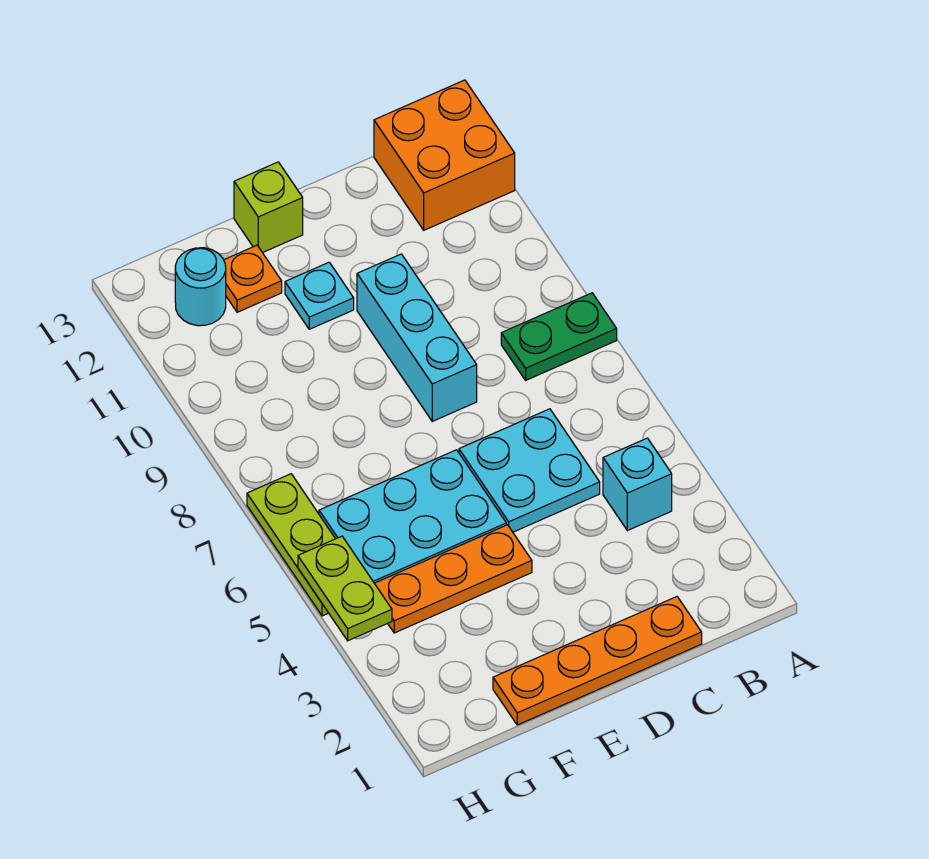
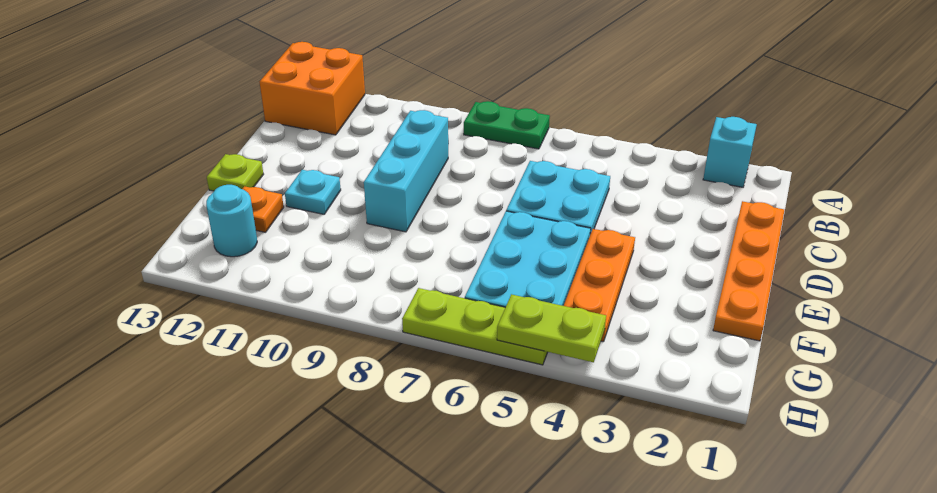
green 1x2 plate [501,293,617,380] -> green 1x2 plate turned to [464,101,550,149]
cyan 1x1 brick [603,438,672,531] -> cyan 1x1 brick moved to [703,117,757,187]
cyan 1x3 brick [357,254,477,421] -> cyan 1x3 brick turned to [364,110,448,232]
lime 1x1 brick [234,162,303,253] -> lime 1x1 plate [207,154,264,191]

